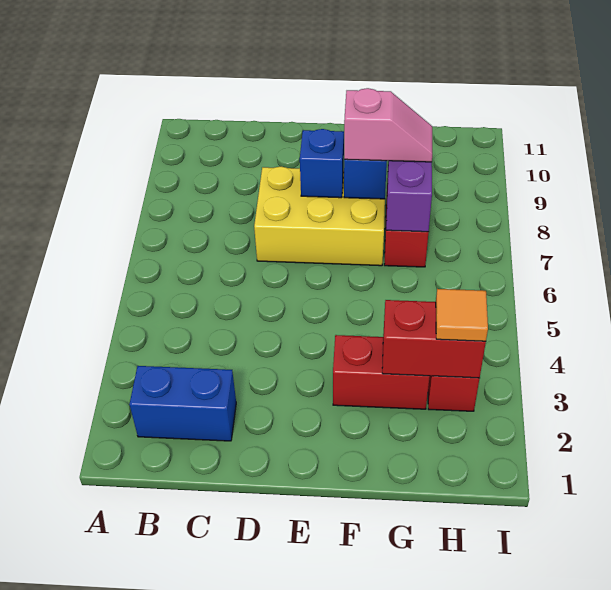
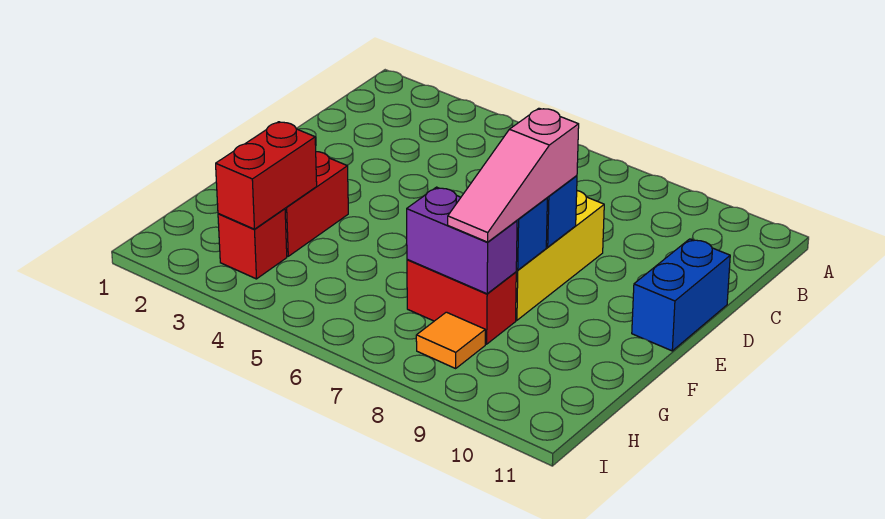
blue 1x2 brick [130,366,236,441] -> blue 1x2 brick moved to [632,239,730,351]
pink 1x2 slope [344,88,432,162] -> pink 1x3 slope [448,108,579,242]
orange 1x1 tile [436,289,488,341] -> orange 1x1 tile moved to [416,312,485,368]

